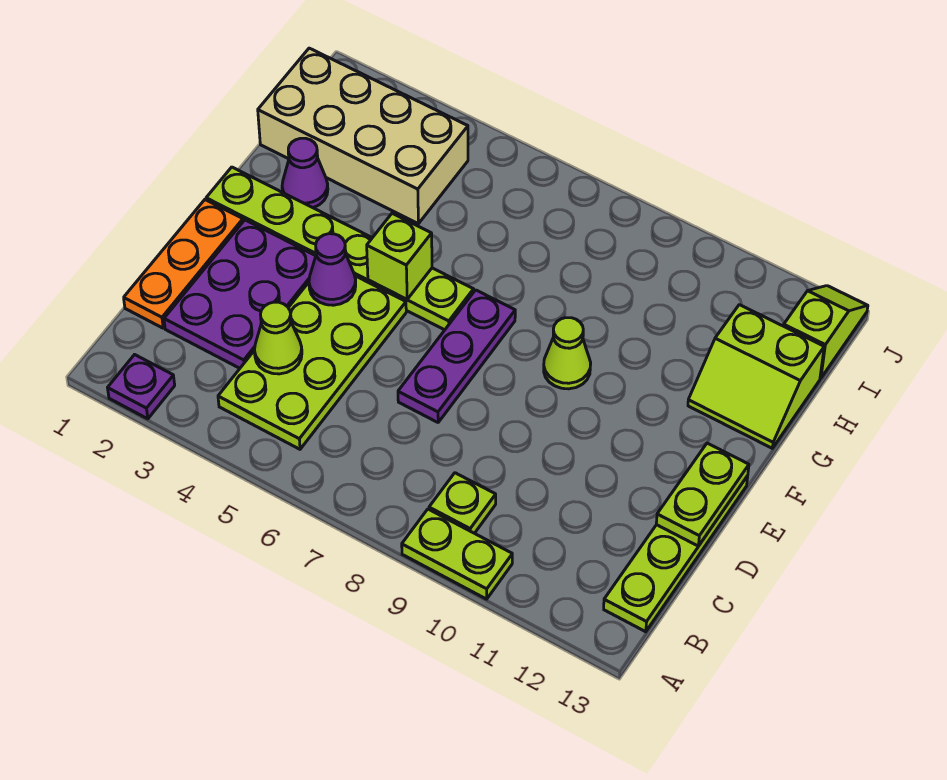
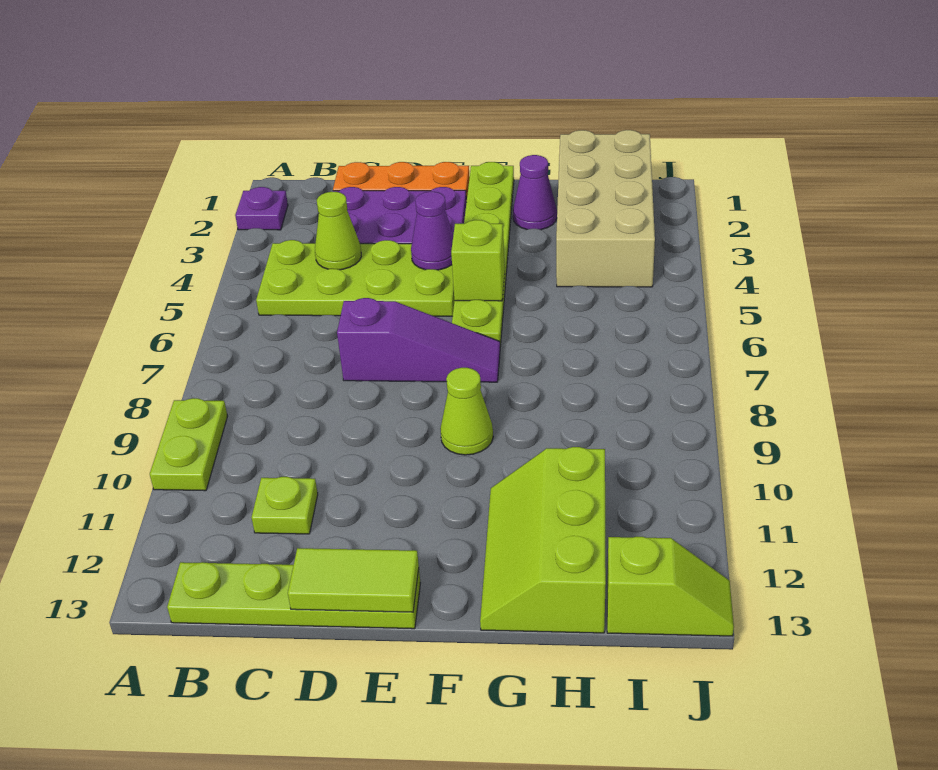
lime 1x1 plate [429,473,496,533] -> lime 1x1 plate moved to [252,477,318,534]
purple 1x3 plate [398,290,515,422] -> purple 1x3 slope [337,298,500,382]
lime 1x2 plate [656,443,749,546] -> lime 1x2 tile [288,548,419,612]
lime 2x2 slope [688,305,824,448] -> lime 2x3 slope [480,447,606,633]

